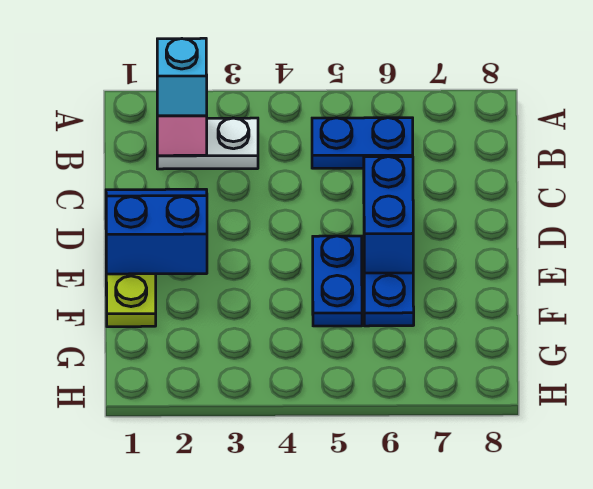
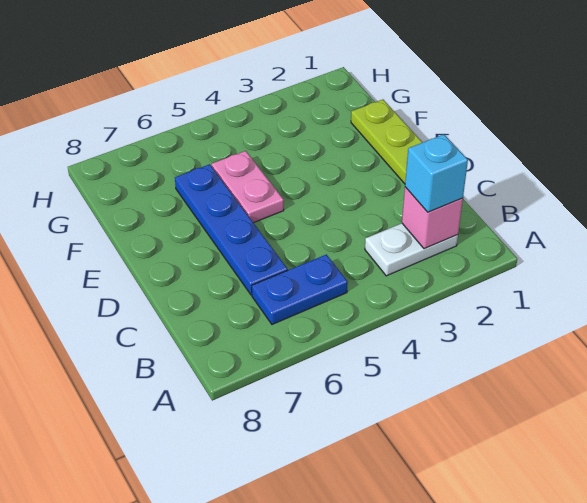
blue 2x2 slope [106,189,207,274] -> none
blue 1x2 brick [364,157,413,273] -> none
blue 1x2 plate [313,236,362,326] -> pink 1x2 plate [212,151,284,223]

